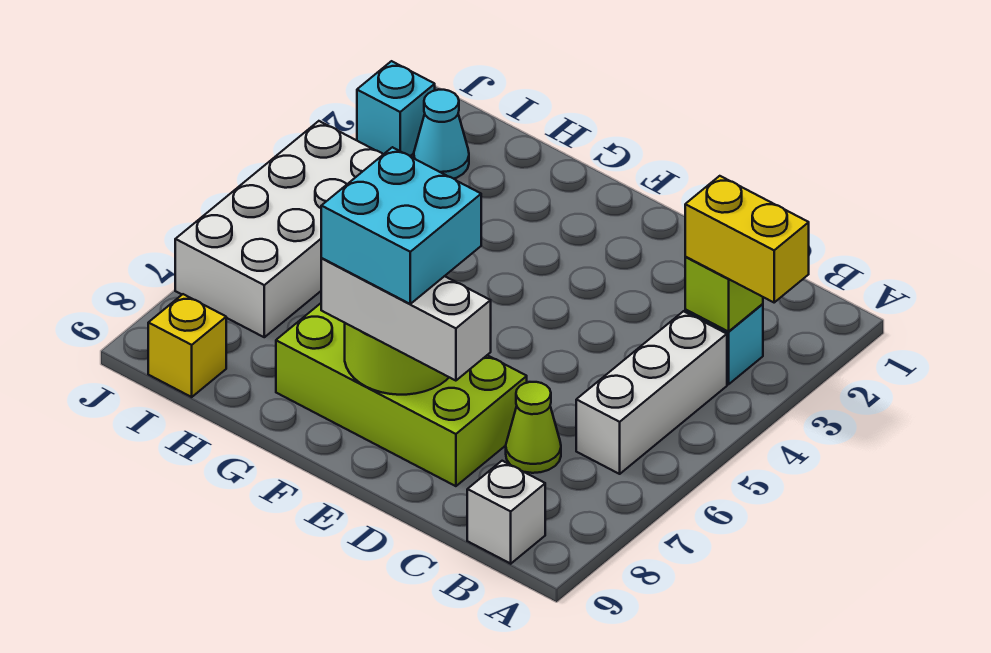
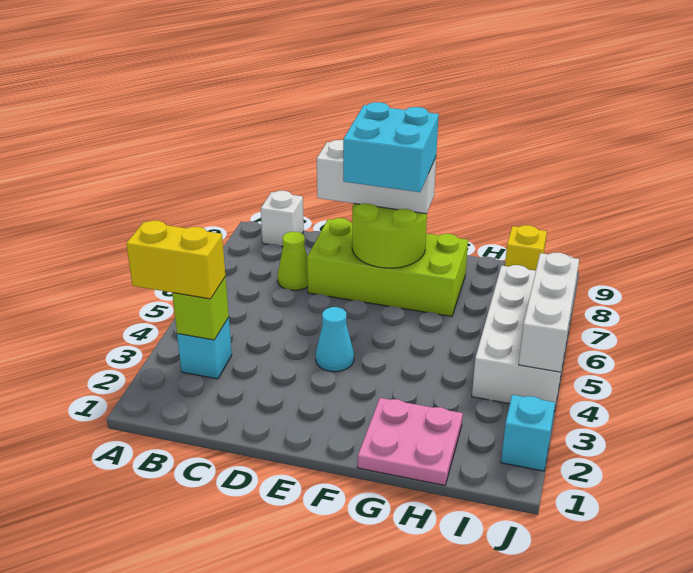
white 1x3 brick [576,311,727,474] -> white 1x3 brick moved to [519,253,579,372]
none -> pink 2x2 plate [358,398,463,485]
cyan 1x1 cone [414,90,469,179] -> cyan 1x1 cone moved to [315,307,354,372]

